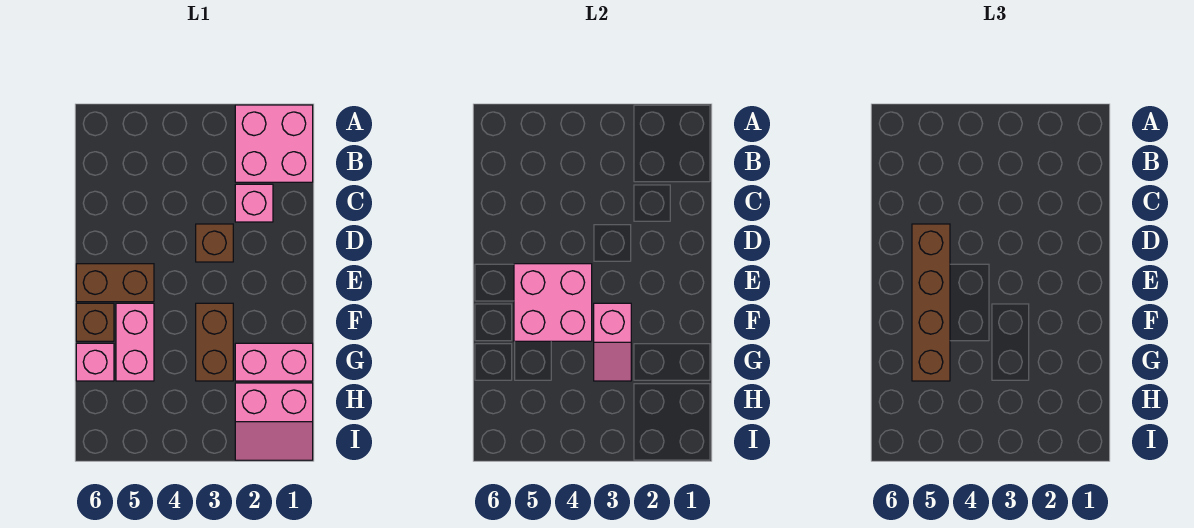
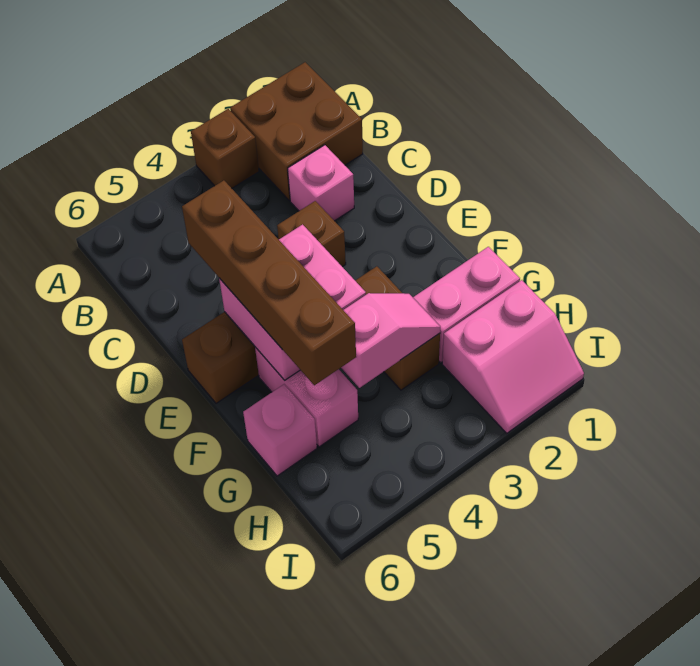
pink 2x2 brick [235,105,313,182] -> brown 2x2 brick [230,62,363,200]
pink 1x2 slope [594,303,631,381] -> pink 1x2 slope turned to [341,293,440,388]
brown 1x1 brick [76,303,114,341] -> brown 1x1 brick moved to [191,109,259,188]

